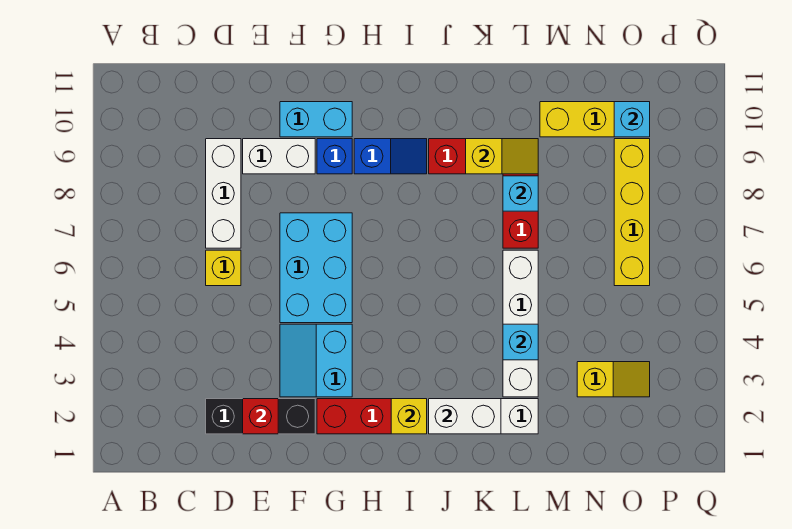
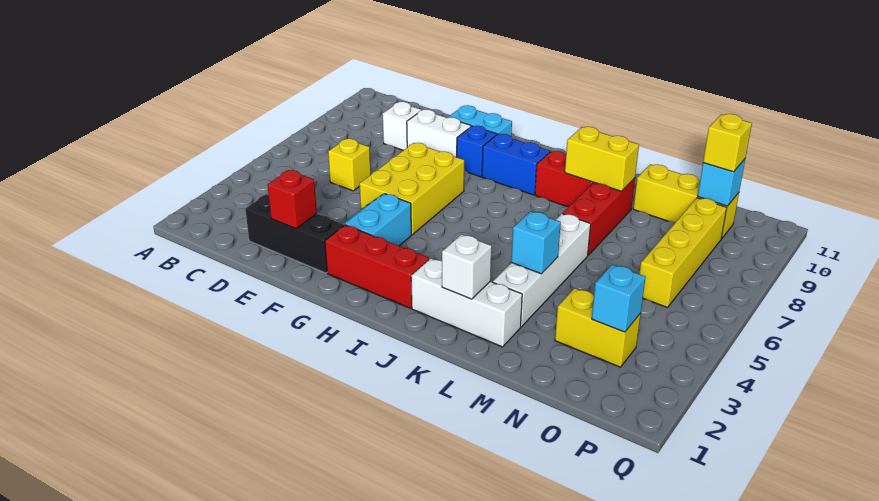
white 1x3 brick [206,139,241,248] -> white 1x1 brick [383,102,421,150]
cyan 2x3 brick [280,213,352,323] -> yellow 2x3 brick [360,143,464,235]
blue 1x2 slope [354,139,427,174] -> blue 1x2 brick [482,134,550,195]
yellow 1x1 brick [391,399,427,434] -> yellow 1x1 brick moved to [703,114,752,172]
white 1x2 brick [429,399,501,434] -> white 1x1 brick [442,234,492,299]
yellow 1x2 slope [466,139,538,174] -> yellow 1x2 brick [565,127,639,191]
cyan 1x1 brick [503,176,538,211] -> cyan 1x1 brick moved to [592,265,646,332]
yellow 1x2 slope [577,362,650,397] -> yellow 1x2 brick [555,288,641,367]

